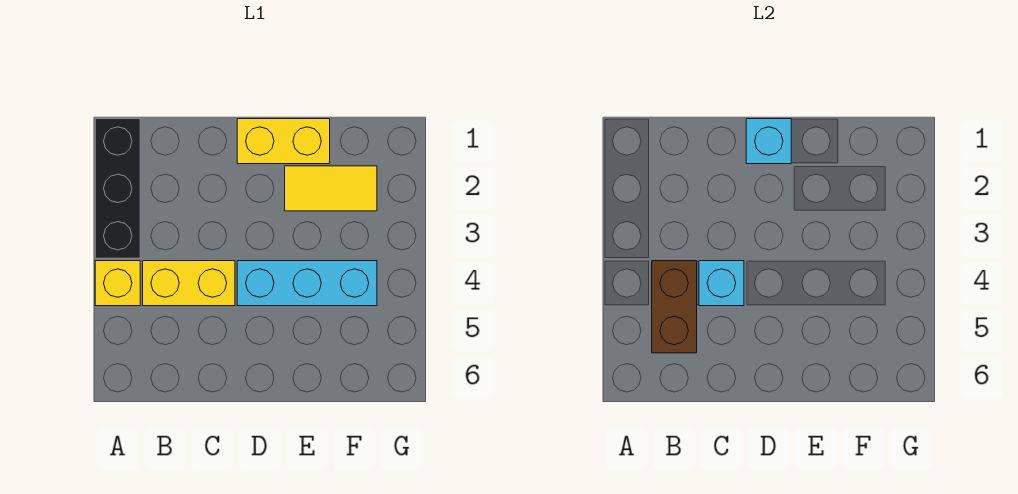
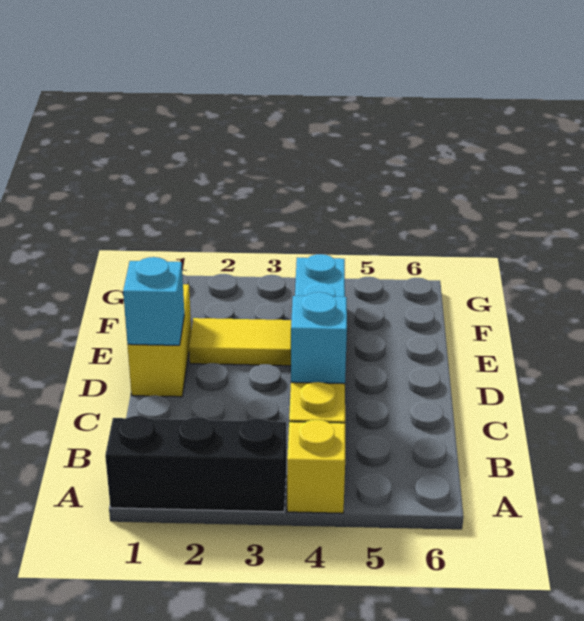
brown 1x2 brick [652,261,697,353] -> none
yellow 1x2 tile [285,166,377,211] -> yellow 1x2 tile turned to [189,318,291,366]

